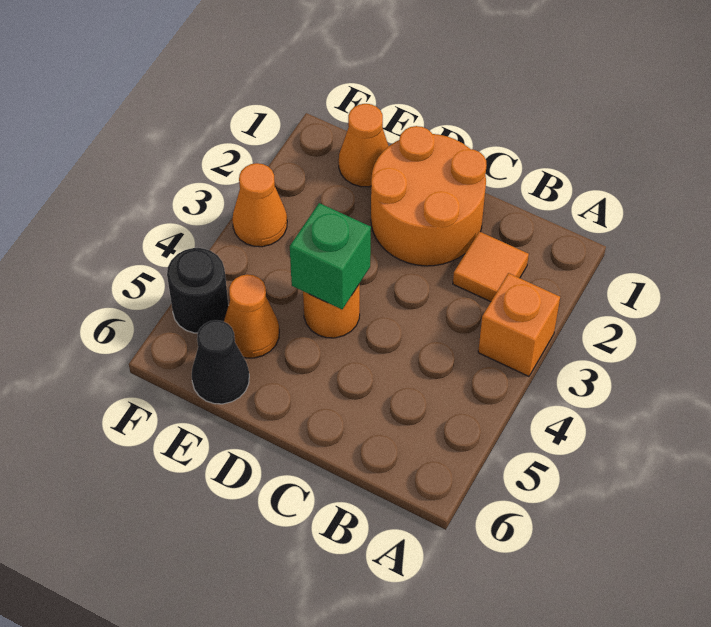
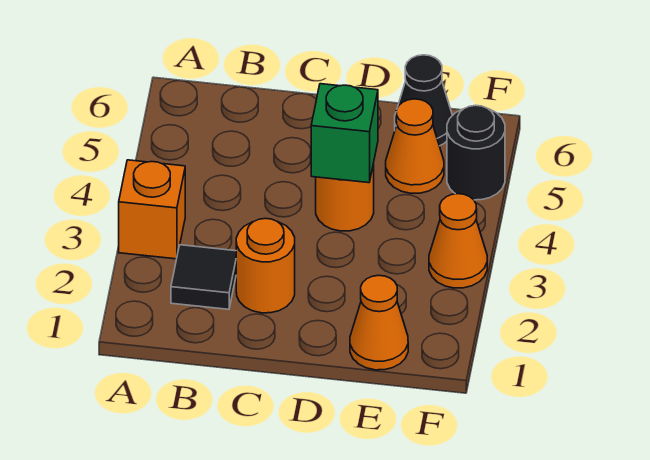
orange 1x1 tile [453,231,529,302] -> black 1x1 tile [171,245,236,309]
orange 2x2 round brick [371,126,487,266] -> orange 1x1 round brick [236,219,295,313]

